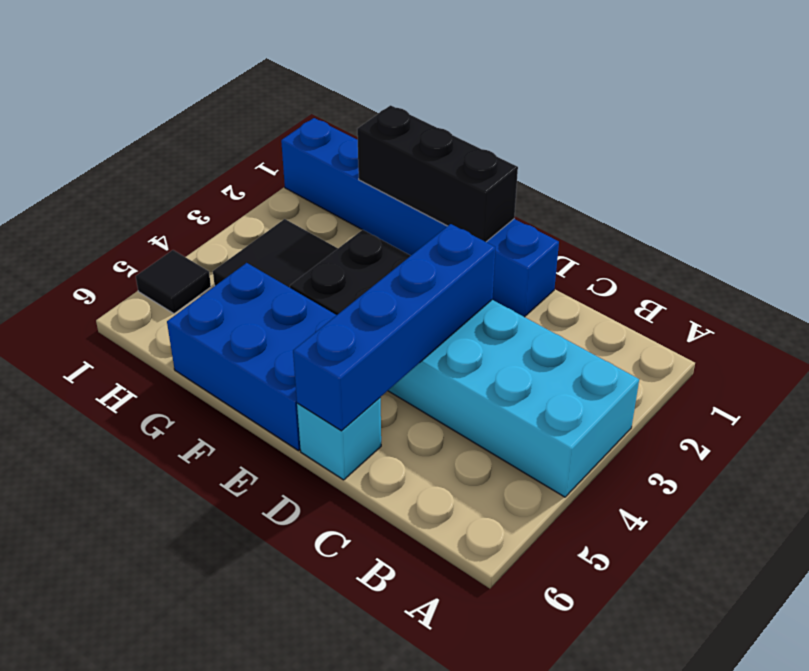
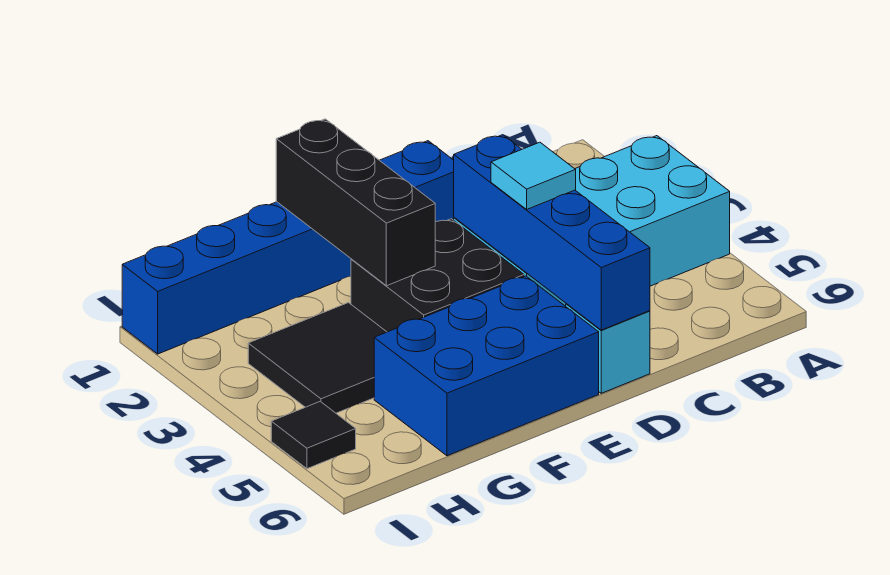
none -> cyan 1x1 tile [491,142,576,209]
black 1x3 brick [357,105,518,242] -> black 1x3 brick turned to [276,119,435,286]

